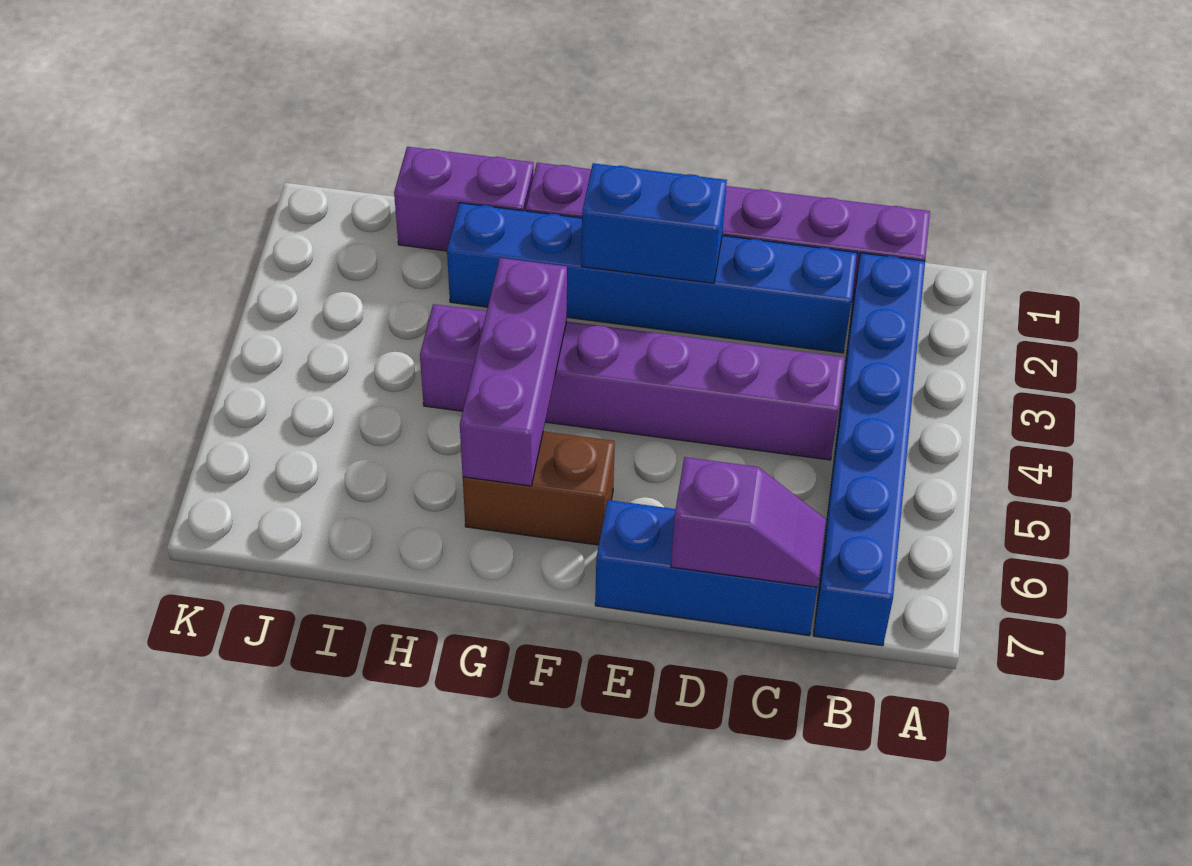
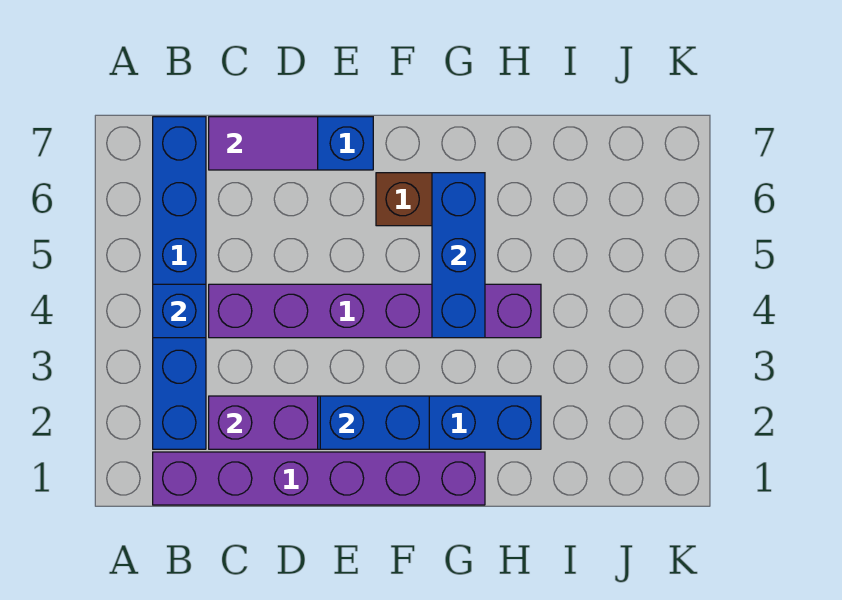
none -> blue 1x1 brick [153,284,206,338]
purple 1x2 slope [671,457,826,587] -> purple 1x2 tile [209,117,318,170]
purple 1x3 brick [460,258,567,486] -> blue 1x3 brick [432,173,485,338]
purple 1x2 brick [394,147,534,251] -> purple 1x2 brick moved to [209,396,318,449]

